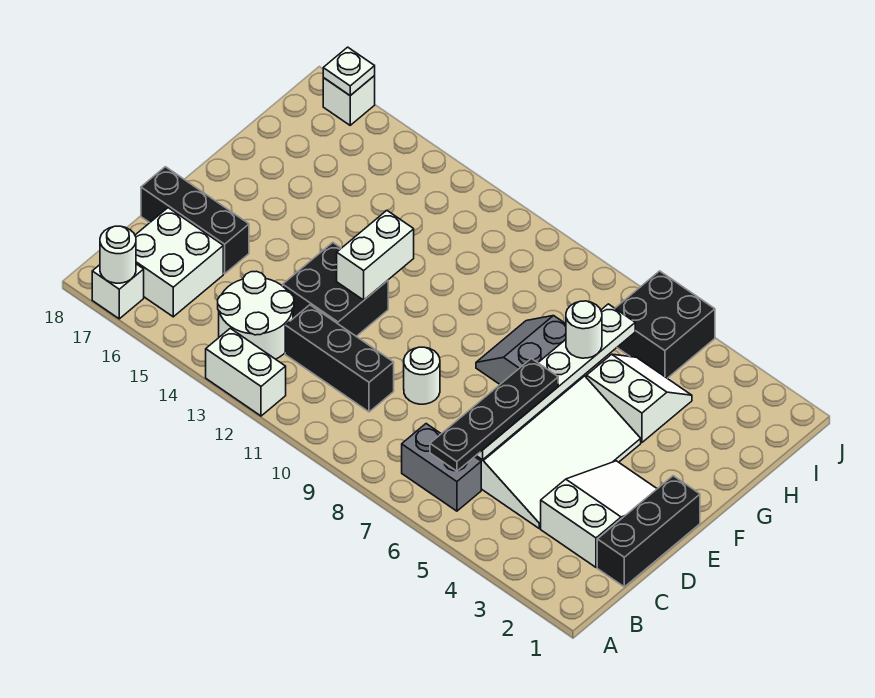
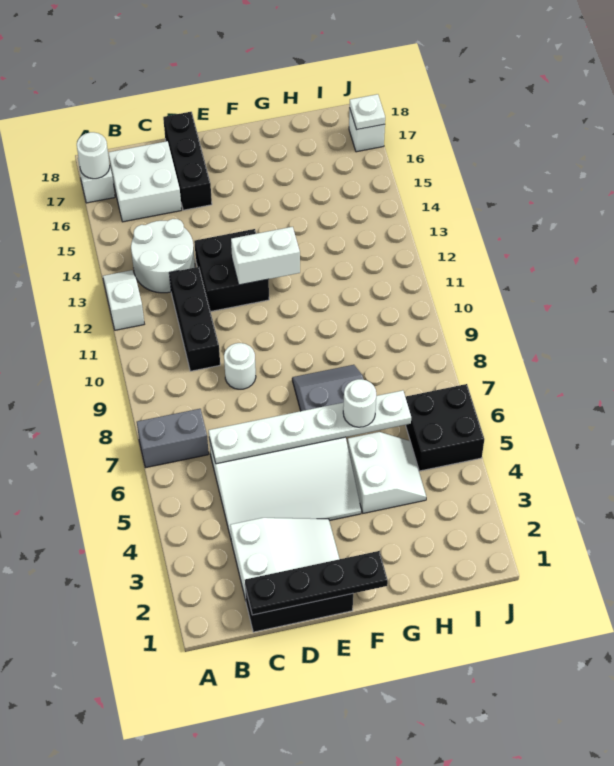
white 1x2 brick [206,328,286,416] -> white 1x2 slope [103,270,144,330]
grey 1x2 brick [402,424,481,511] -> grey 1x2 brick turned to [137,409,209,468]
black 1x4 plate [430,359,558,471] -> black 1x4 plate moved to [245,551,388,615]

